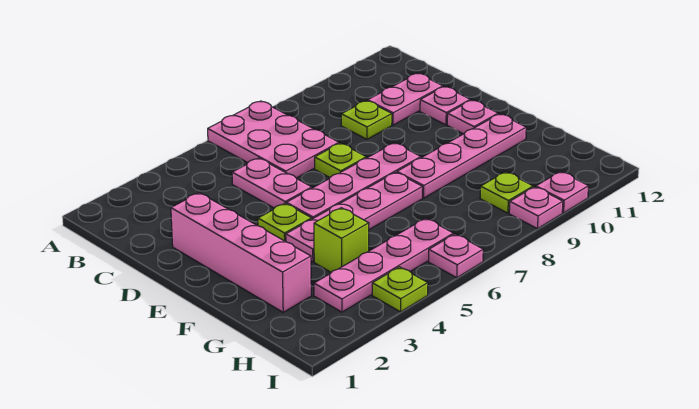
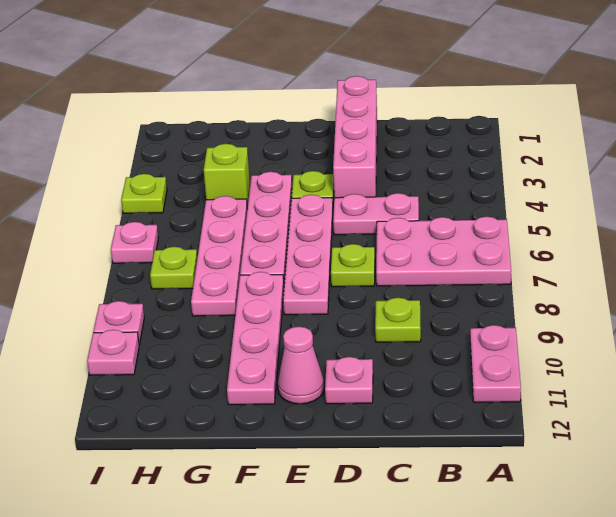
pink 1x2 plate [368,73,443,125] -> pink 1x2 plate moved to [470,325,521,402]
pink 1x4 brick [171,193,311,312] -> pink 1x4 brick turned to [333,76,377,198]
pink 1x1 plate [447,100,498,134] -> pink 1x1 cone [278,327,324,404]
pink 1x4 plate [314,218,454,312] -> pink 1x4 plate moved to [191,196,247,316]
lime 1x1 plate [480,172,533,213] -> lime 1x1 plate moved to [150,247,197,289]

